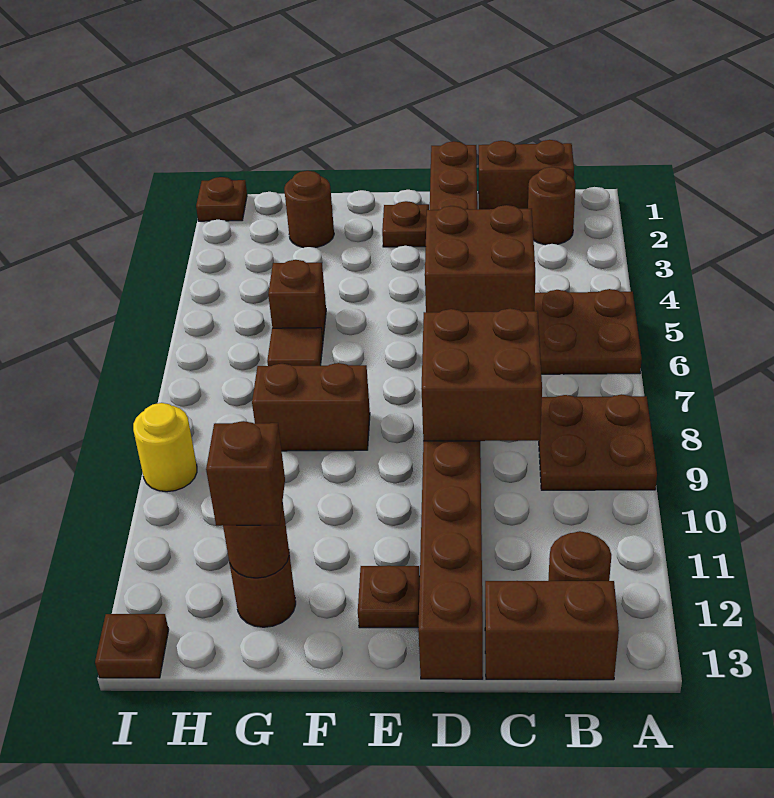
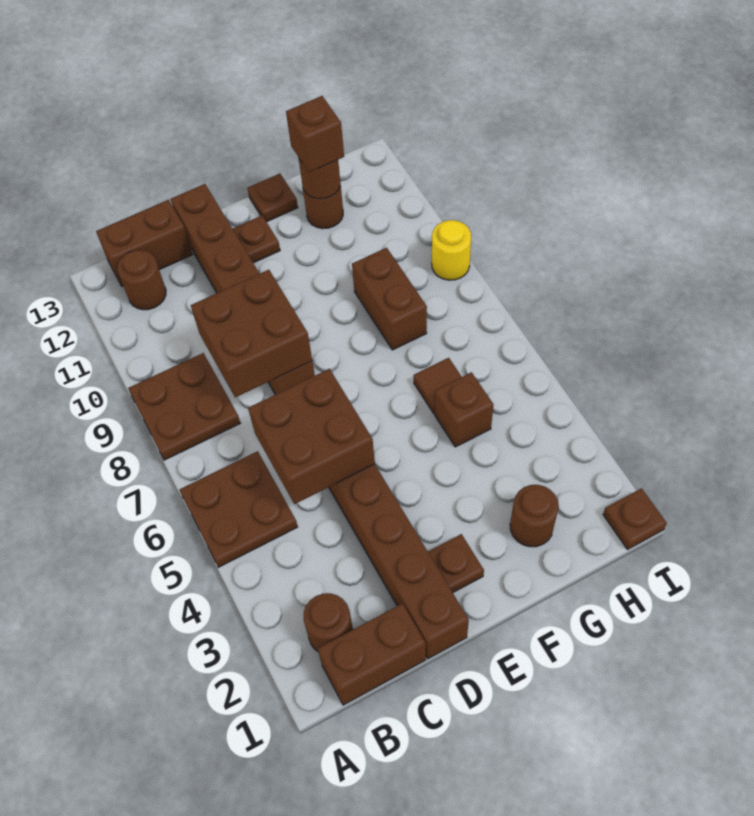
brown 1x2 brick [252,363,370,451] -> brown 1x2 brick turned to [352,248,427,350]
brown 1x1 plate [95,614,169,678] -> brown 1x1 plate moved to [247,174,298,222]

